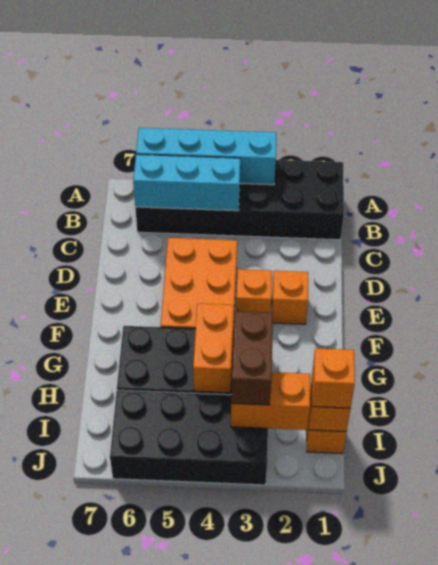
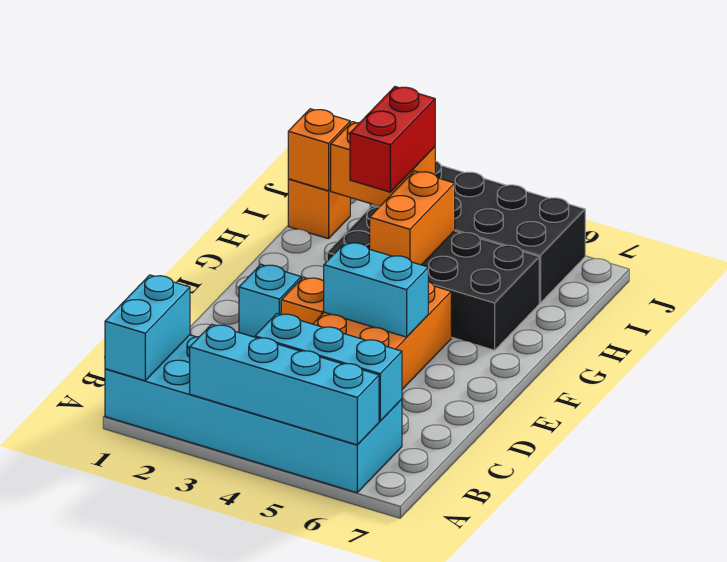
black 2x6 brick [135,160,344,240] -> cyan 2x6 brick [105,335,402,493]
none -> cyan 1x2 brick [105,275,190,381]
orange 1x1 brick [272,271,308,324] -> cyan 1x1 brick [239,265,301,337]
none -> cyan 1x2 brick [324,242,428,337]
brown 1x2 brick [231,311,273,405] -> red 1x2 brick [350,87,435,192]
orange 1x1 brick [312,348,355,408] -> none

